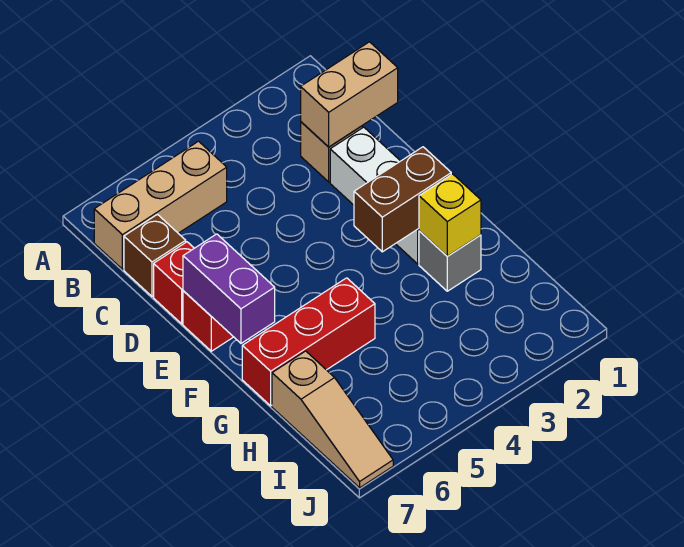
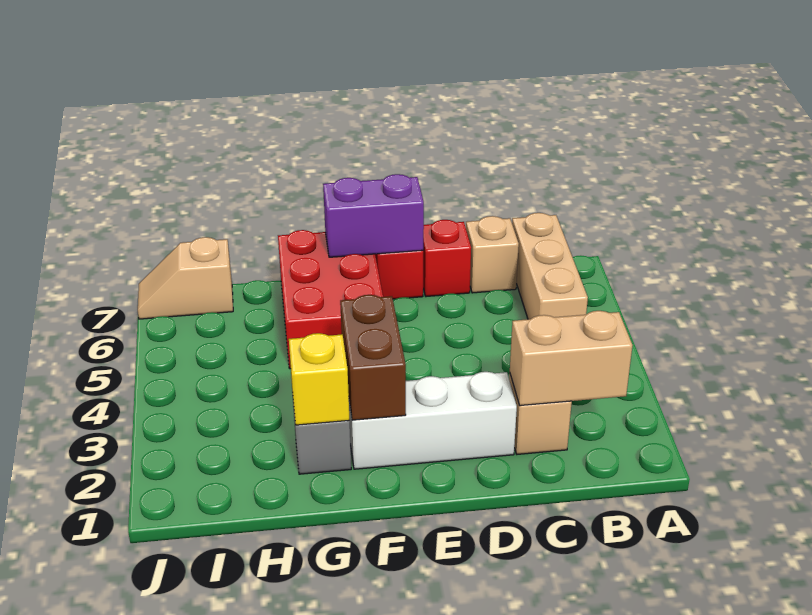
tan 1x2 brick [301,42,398,147] -> tan 1x2 brick turned to [510,311,633,406]
brown 1x1 brick [124,215,186,297] -> tan 1x1 brick [466,216,519,293]
red 1x3 brick [242,278,375,406] -> red 2x3 brick [278,230,383,369]
tan 1x3 slope [272,351,393,488] -> tan 1x2 slope [138,237,233,319]

